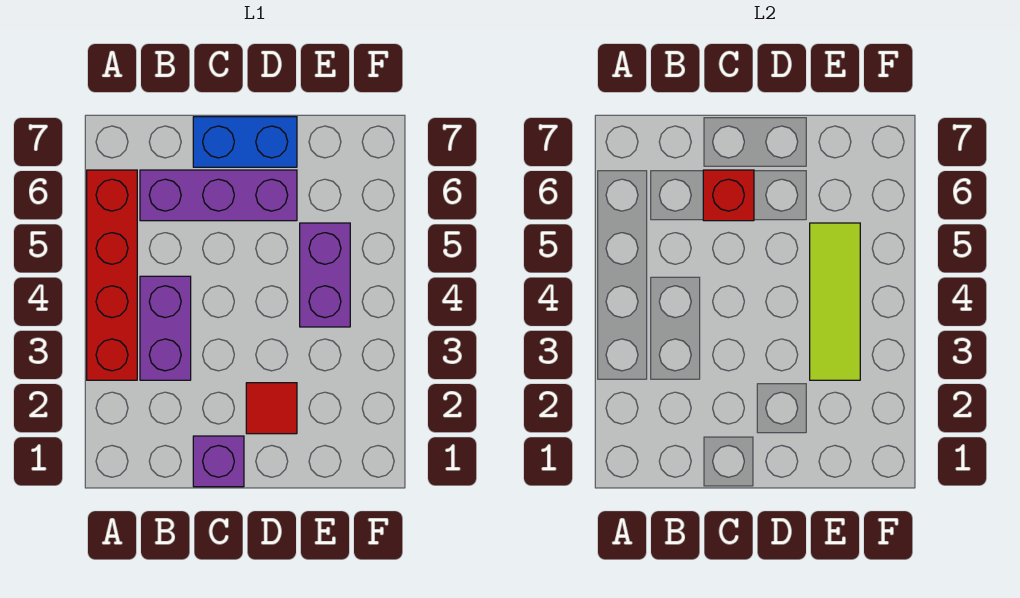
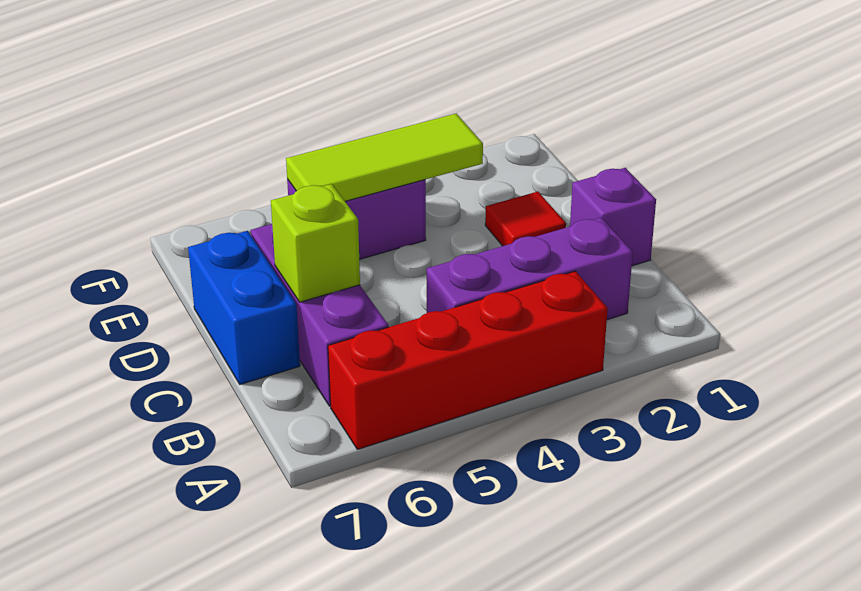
purple 1x2 brick [140,276,191,380] -> purple 1x3 brick [427,218,633,320]
red 1x1 brick [703,170,754,221] -> lime 1x1 brick [271,184,360,302]

